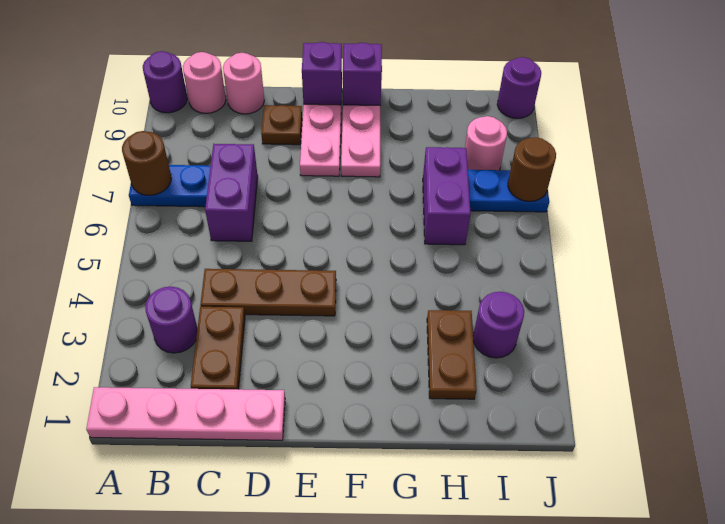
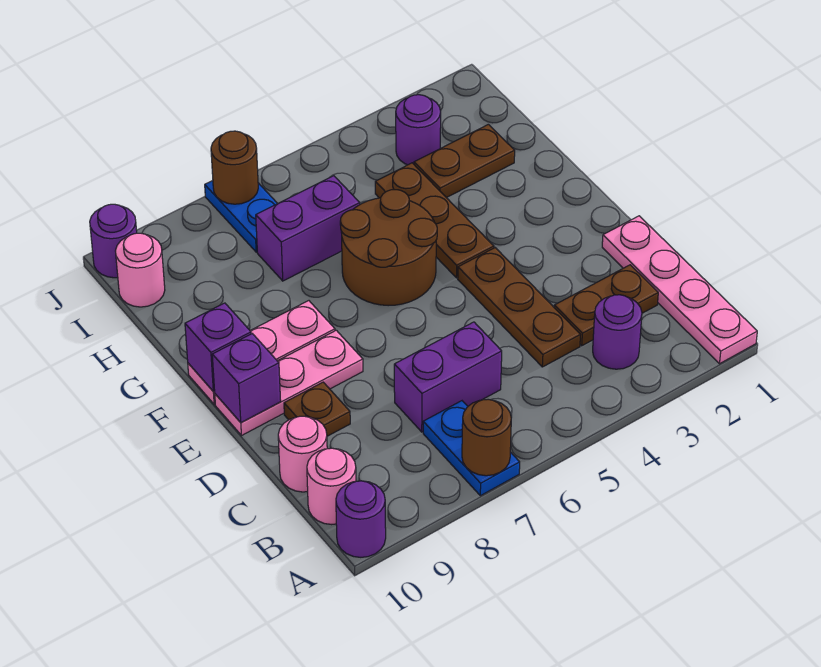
none -> brown 1x3 plate [375,163,494,278]
none -> brown 2x2 round brick [340,190,437,306]
pink 1x1 round brick [465,116,507,170] -> pink 1x1 round brick moved to [116,233,165,307]

